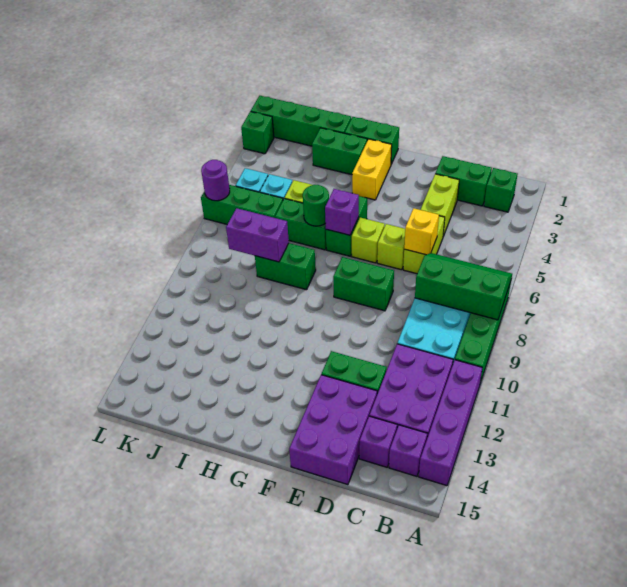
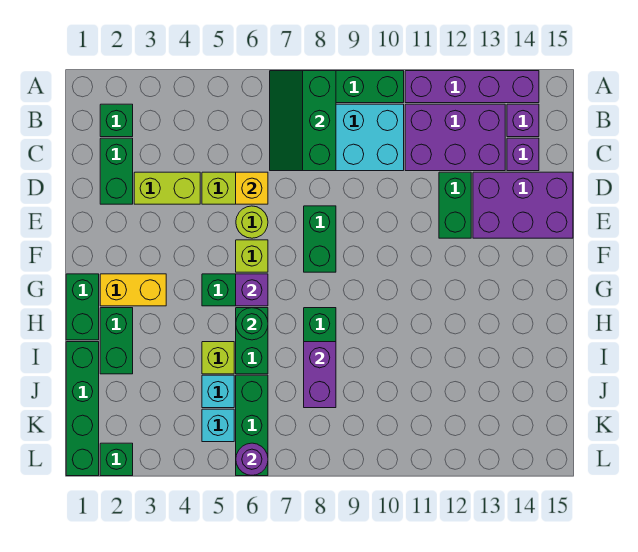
lime 1x1 brick [377,224,405,270] -> lime 1x1 round brick [236,206,268,238]

